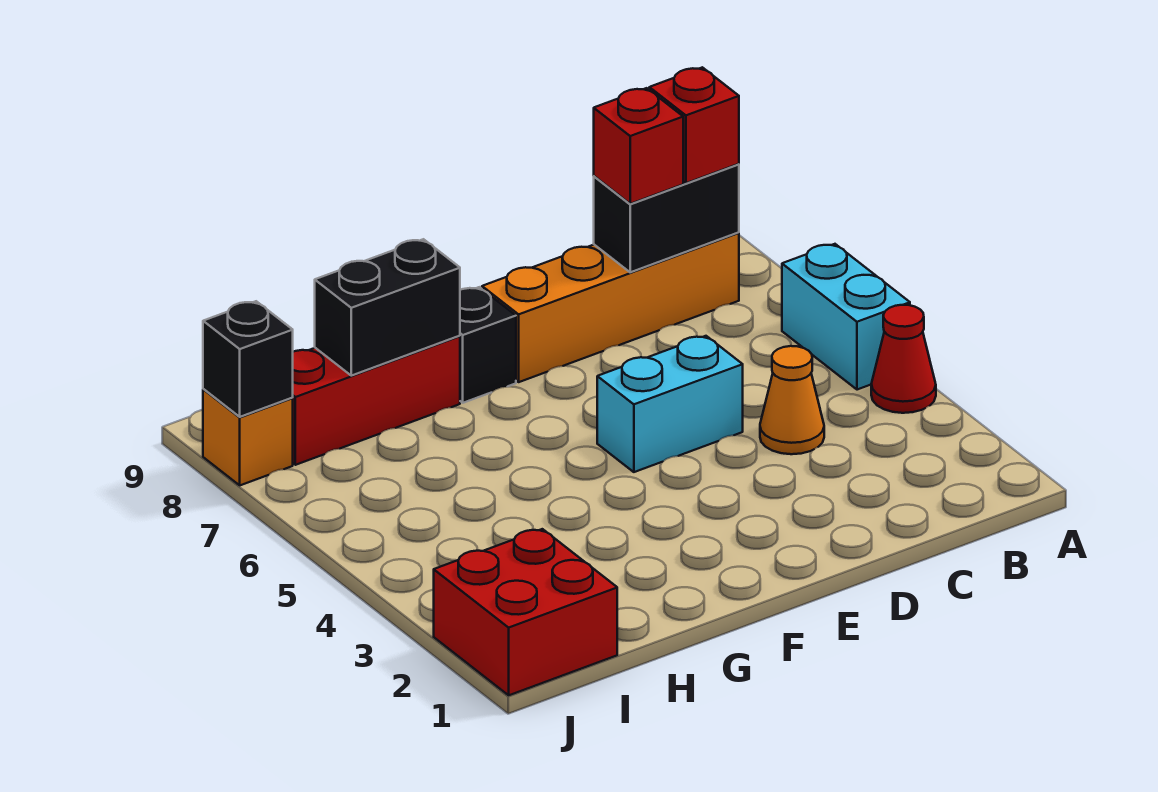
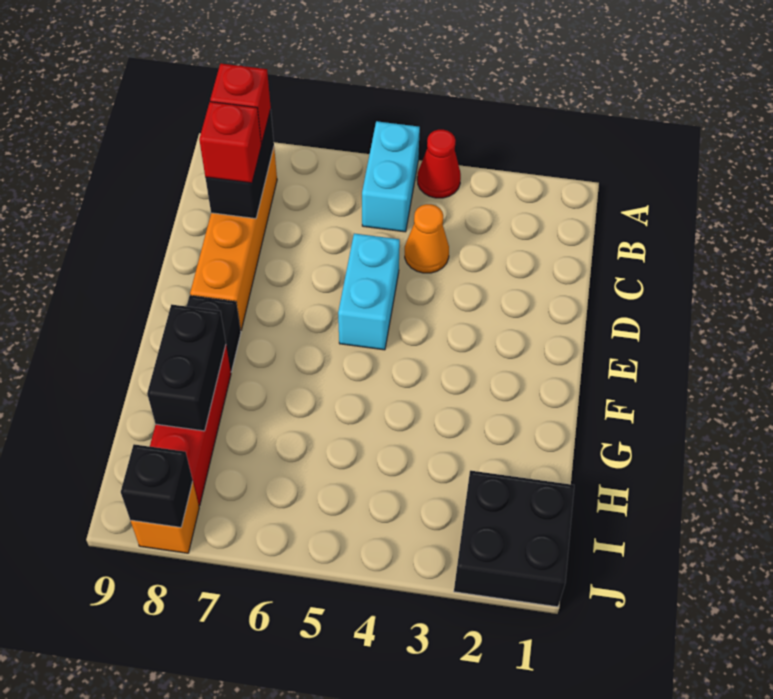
cyan 1x2 brick [782,244,910,390] -> cyan 1x2 brick turned to [362,121,420,232]
red 2x2 brick [434,529,617,695] -> black 2x2 brick [454,471,574,607]

